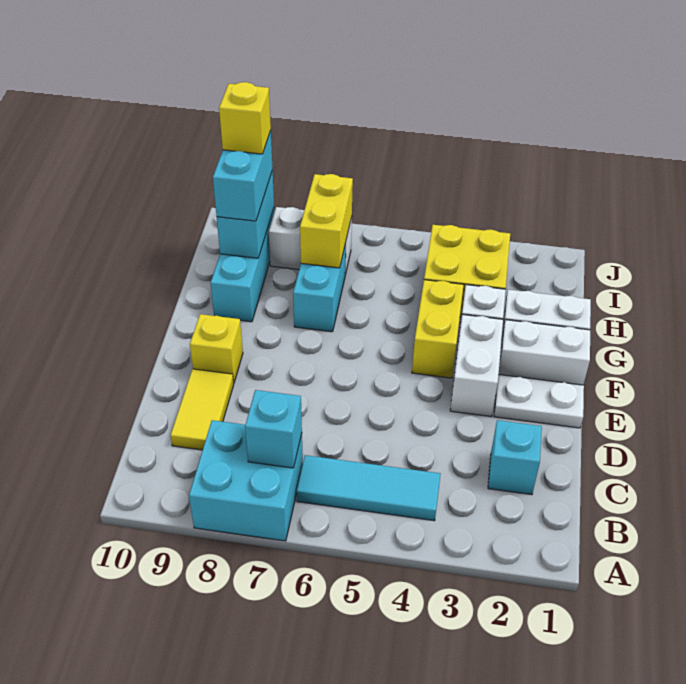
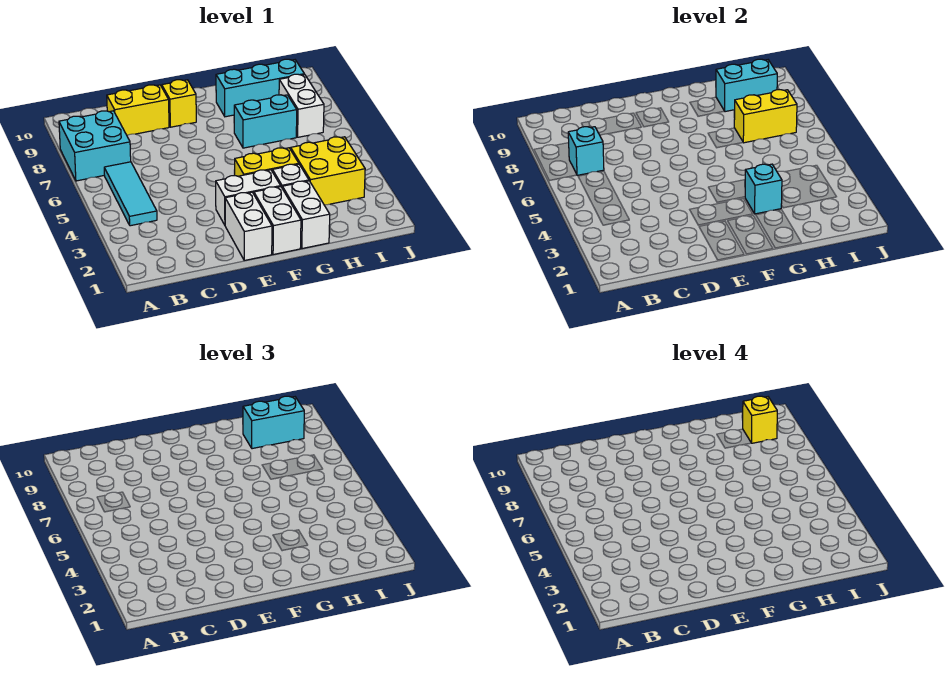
cyan 1x1 brick [488,420,542,495] -> cyan 1x1 brick moved to [745,164,782,214]
yellow 1x2 tile [170,369,234,450] -> yellow 1x2 brick [107,85,169,135]
white 1x2 plate [494,375,584,428] -> white 1x2 brick [225,192,272,260]

